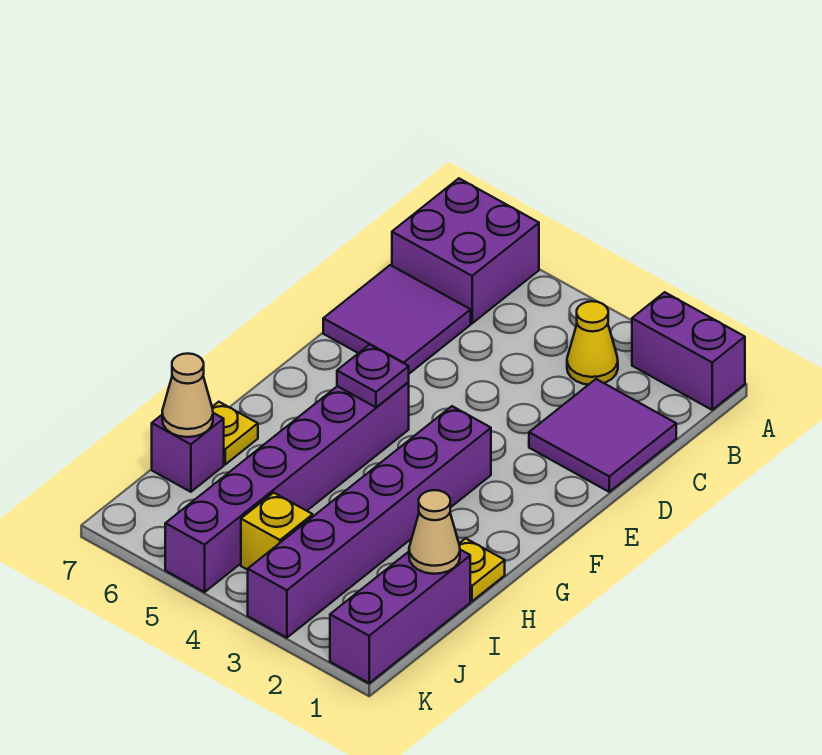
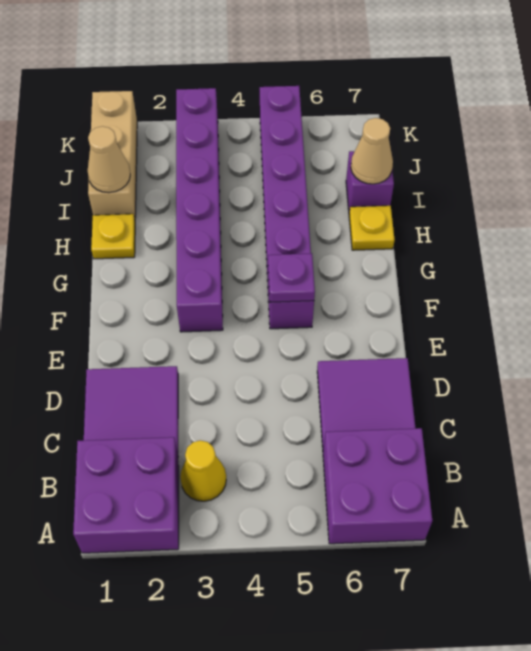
purple 1x2 brick [632,292,745,410] -> purple 2x2 brick [73,437,179,553]
purple 1x3 brick [330,550,470,683] -> tan 1x3 brick [88,91,137,218]
yellow 1x1 brick [241,493,313,570] -> none

